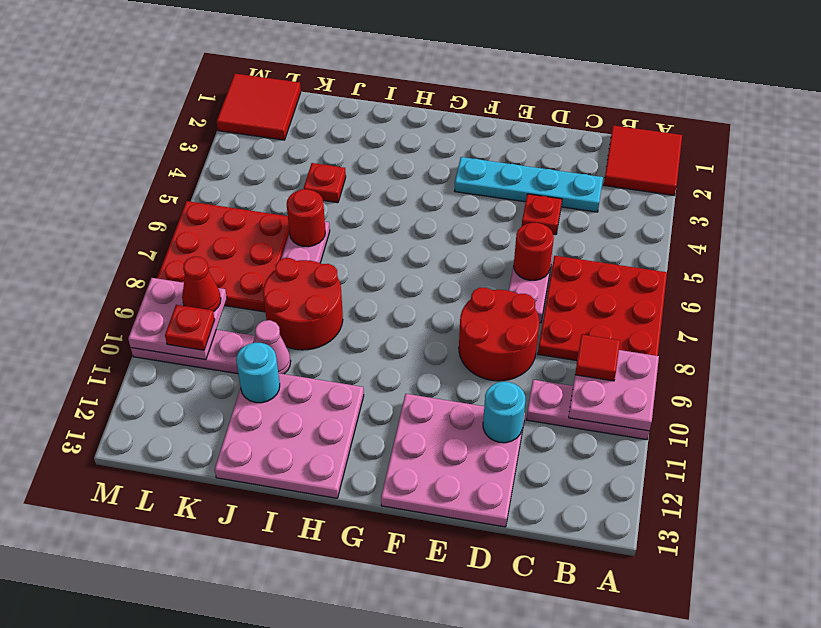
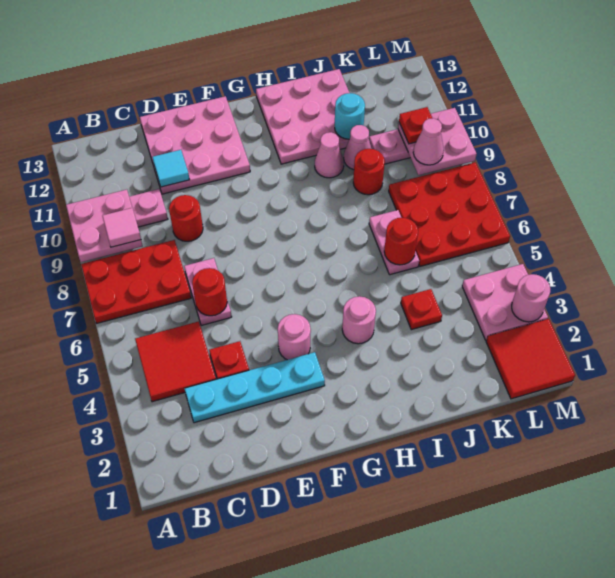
red 2x2 tile [604,125,682,195] -> red 2x2 tile moved to [135,321,216,402]
red 3x3 plate [538,256,667,361] -> red 2x3 plate [81,240,191,323]
red 1x1 tile [575,335,620,381] -> pink 1x1 tile [102,208,141,247]
red 2x2 round brick [459,288,539,381] -> red 1x1 round brick [169,195,203,241]
cyan 1x1 round brick [483,382,525,443] -> cyan 1x1 tile [152,150,190,187]
none -> pink 1x1 round brick [278,314,311,360]
none -> pink 1x1 round brick [342,296,376,344]
red 2x2 round brick [263,258,343,350] -> red 1x1 round brick [353,149,385,195]
none -> pink 1x1 cone [315,132,344,178]
none -> pink 2x2 plate [462,264,548,340]
red 1x1 cone [182,257,221,312] -> pink 1x1 cone [413,118,444,165]
none -> pink 1x1 round brick [512,274,550,322]

